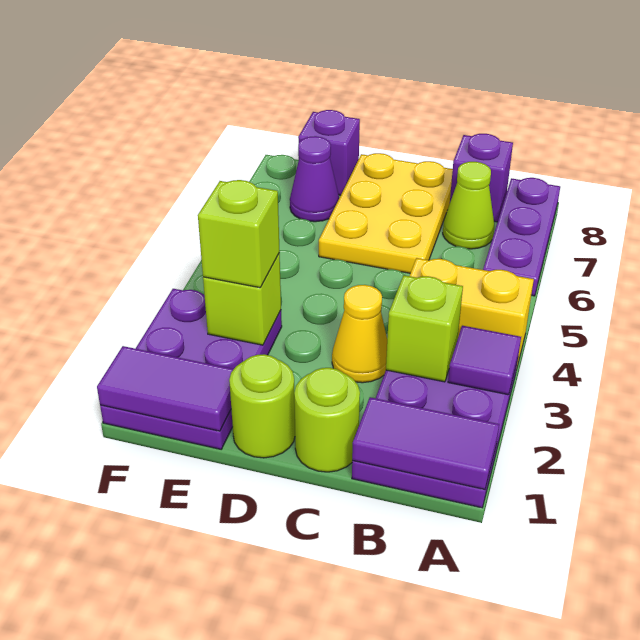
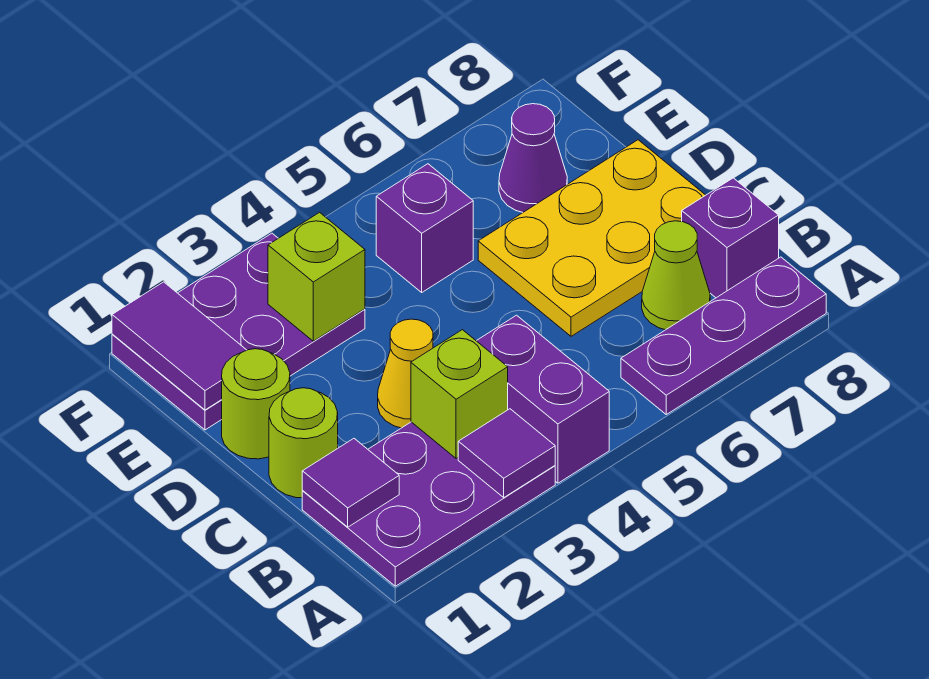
purple 1x2 tile [352,397,499,489] -> purple 1x1 tile [302,439,399,527]
yellow 1x2 brick [410,258,534,366] -> purple 1x2 brick [477,315,609,483]
lime 1x1 brick [198,180,280,288] -> none
purple 1x1 brick [298,110,360,195] -> purple 1x1 brick moved to [376,164,473,292]

